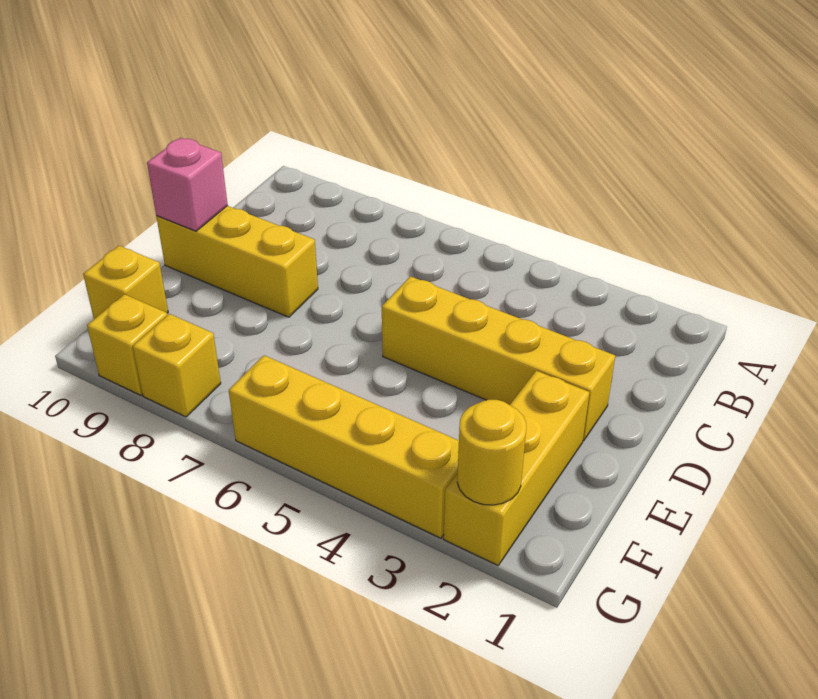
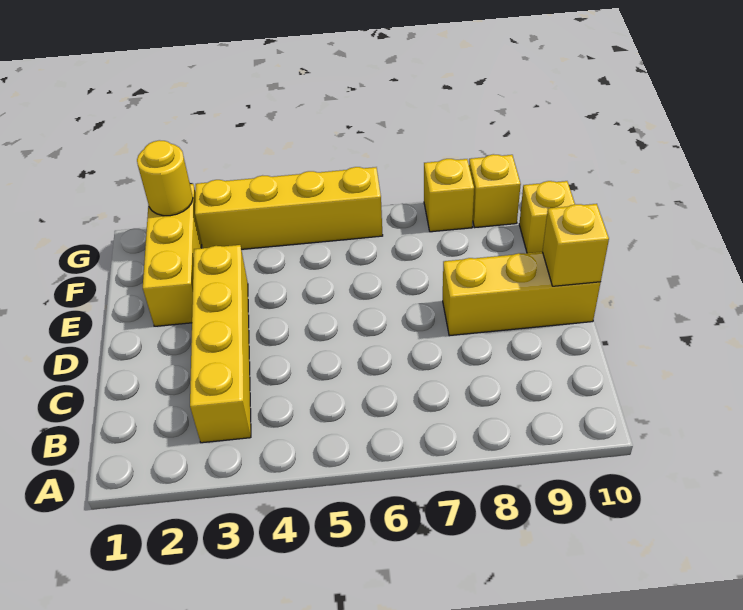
yellow 1x4 brick [382,276,615,441] -> yellow 1x4 brick turned to [190,245,251,443]
pink 1x1 brick [147,138,228,231] -> yellow 1x1 brick [542,204,609,286]

